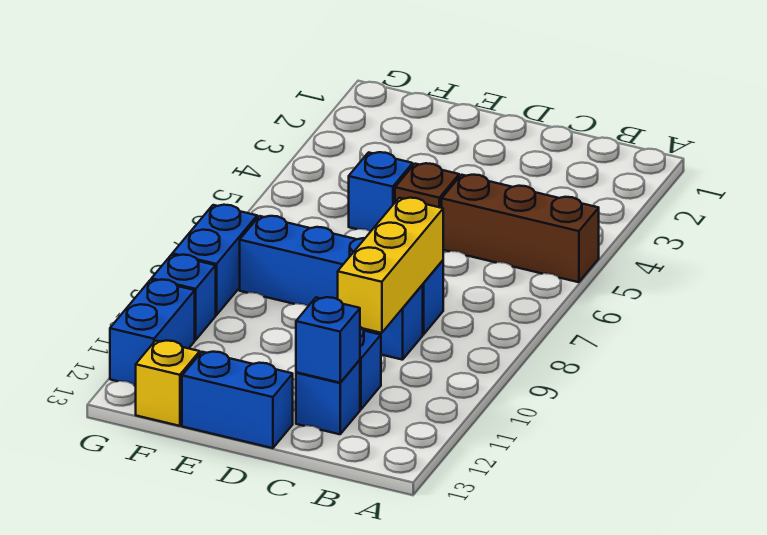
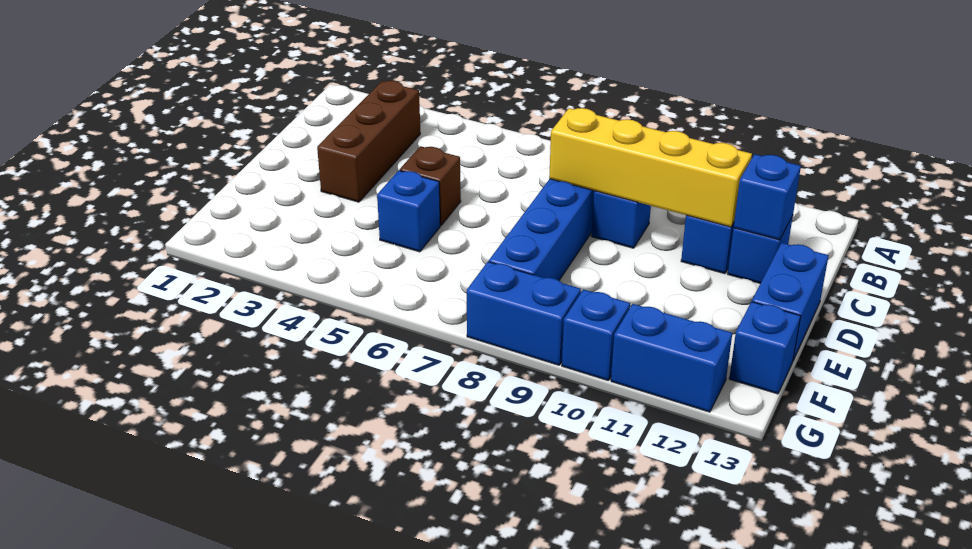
brown 1x3 brick [442,175,599,282] -> brown 1x3 brick moved to [317,81,420,202]
yellow 1x3 brick [338,198,443,333] -> yellow 1x4 brick [549,108,752,227]
yellow 1x1 brick [136,340,200,426] -> blue 1x1 brick [729,302,800,394]

